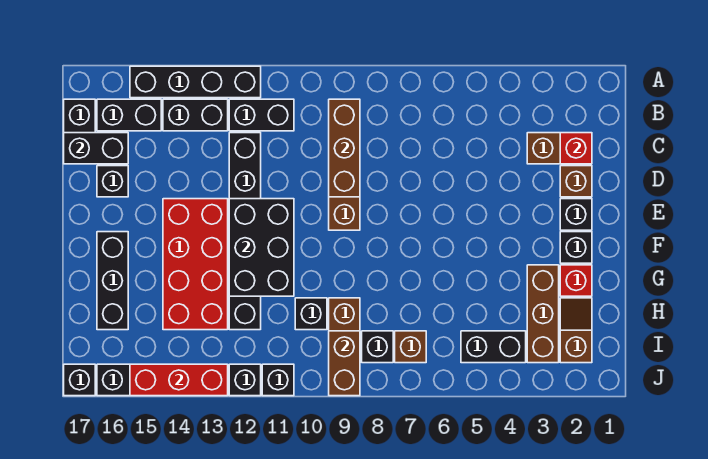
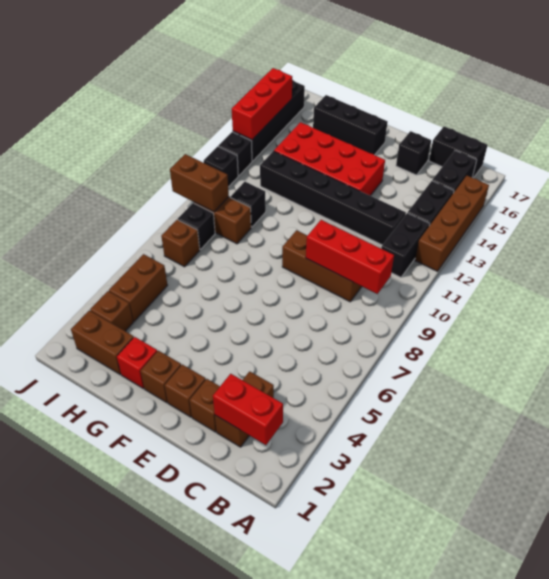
black 1x4 brick [130,66,261,98] -> brown 1x4 brick [415,176,489,271]
brown 1x3 brick [329,99,360,197] -> red 1x3 brick [306,220,394,294]
red 1x1 brick [560,133,592,164] -> red 1x2 brick [213,374,283,445]
black 1x2 brick [64,133,128,164] -> none
black 1x1 brick [560,199,592,230] -> brown 1x1 brick [165,364,206,417]
black 2x3 brick [229,199,294,296] -> none
black 1x1 brick [560,232,592,263] -> brown 1x1 brick [140,351,181,403]
brown 1x3 brick [527,265,559,363] -> brown 1x1 brick [90,291,133,331]
brown 1x2 slope [560,298,592,363] -> brown 1x2 brick [71,310,134,374]
black 1x2 brick [461,331,526,363] -> brown 1x2 brick [109,254,168,321]
black 1x1 brick [64,364,95,396] -> none

